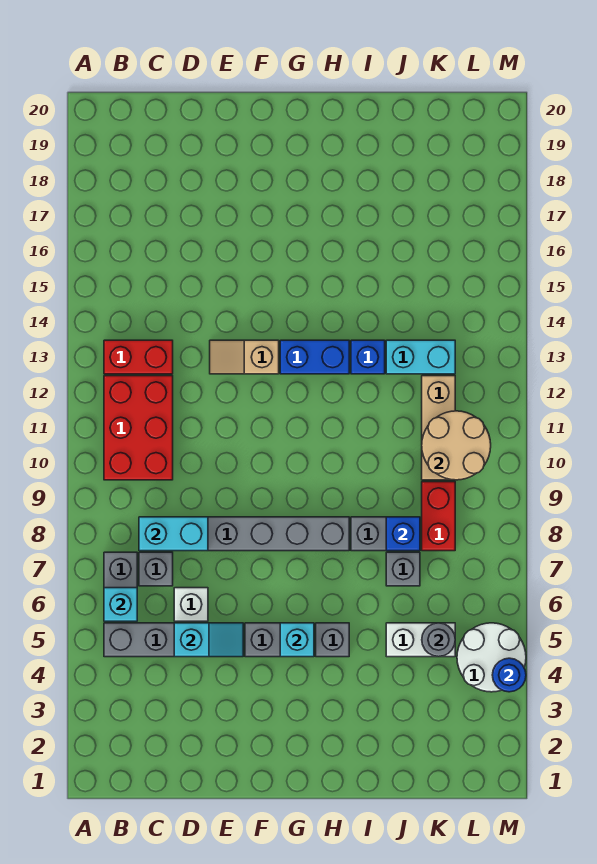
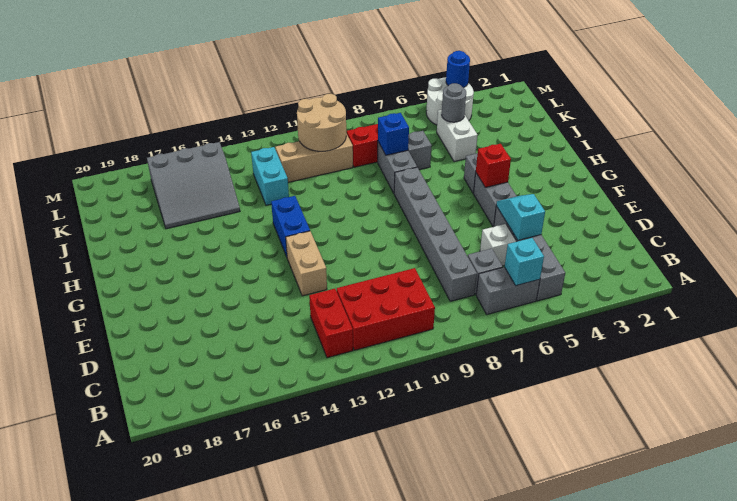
cyan 1x2 brick [139,517,208,551] -> none
tan 1x2 slope [210,340,279,374] -> tan 1x2 brick [286,231,327,296]
cyan 1x1 brick [280,623,314,657] -> red 1x1 brick [476,144,511,187]
blue 1x1 brick [351,340,385,374] -> none
none -> grey 3x3 slope [147,142,240,229]

